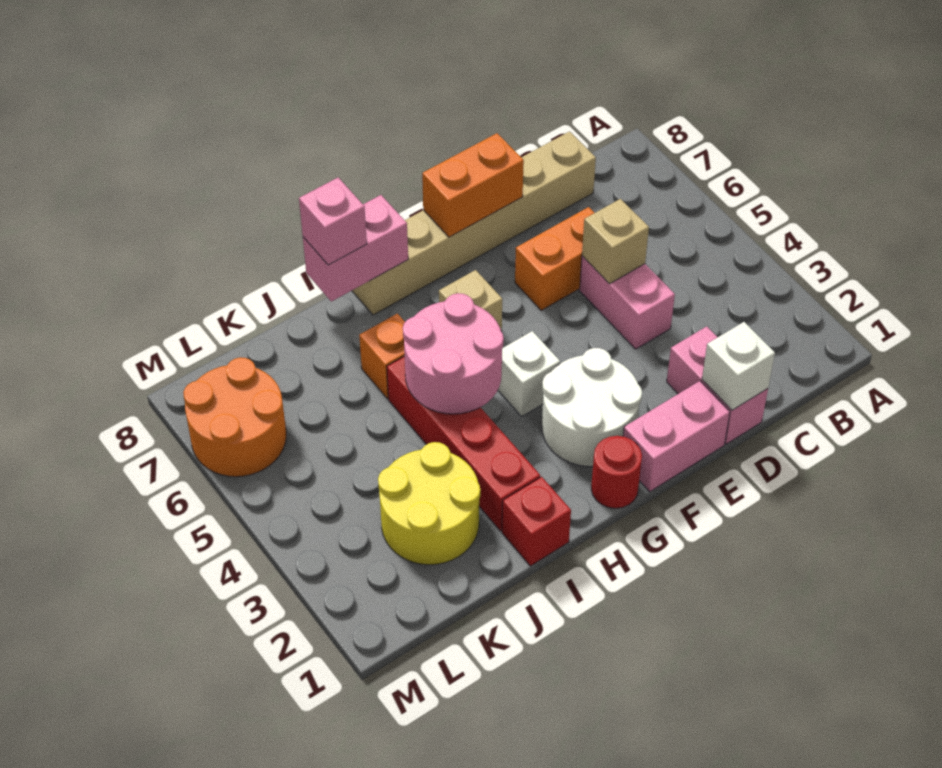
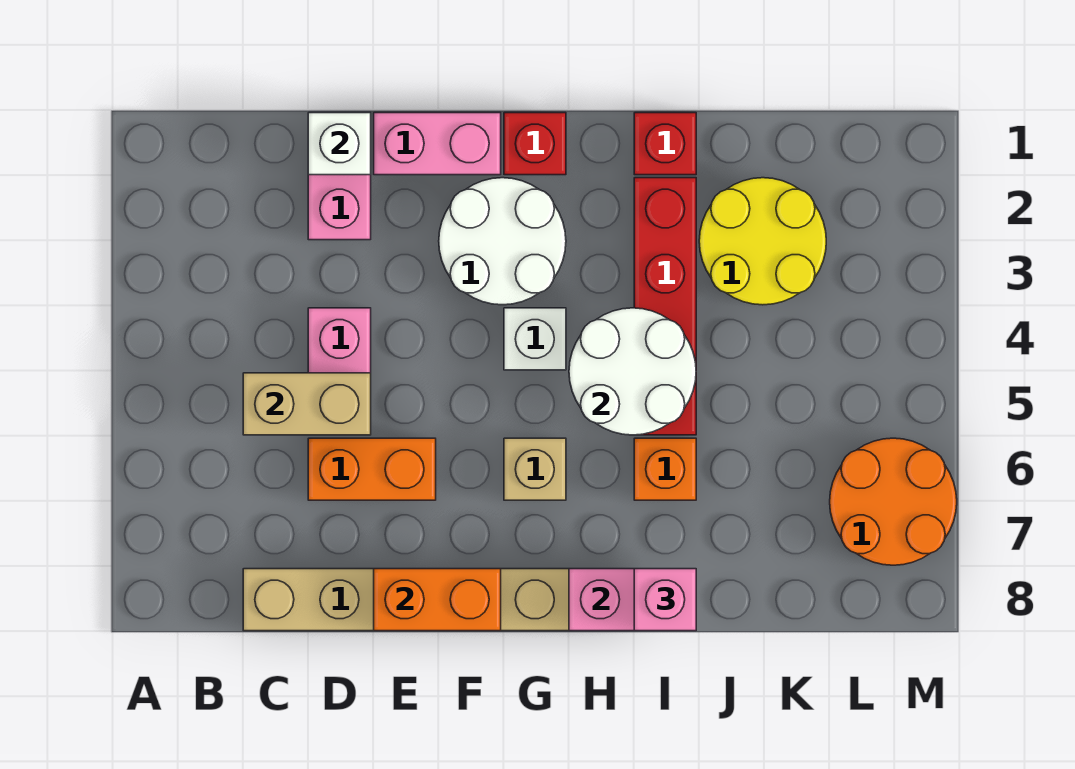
tan 1x1 brick [582,199,649,284] -> tan 1x2 brick [243,373,371,435]
red 1x1 round brick [591,436,642,508] -> red 1x1 brick [504,113,566,175]
pink 2x2 round brick [403,293,504,414] -> white 2x2 round brick [569,308,696,435]

